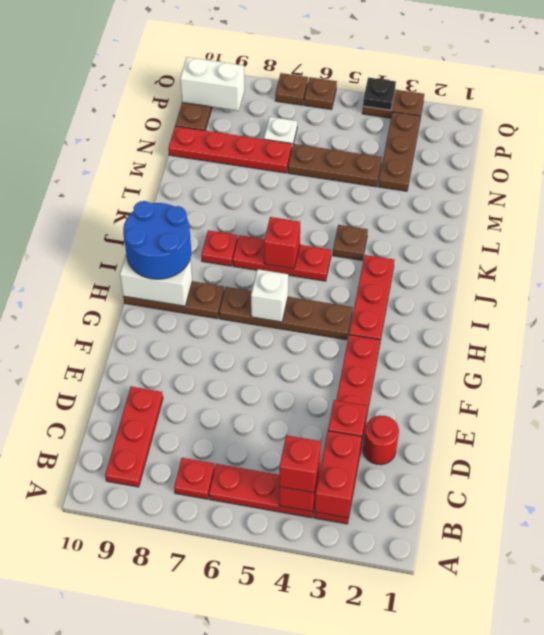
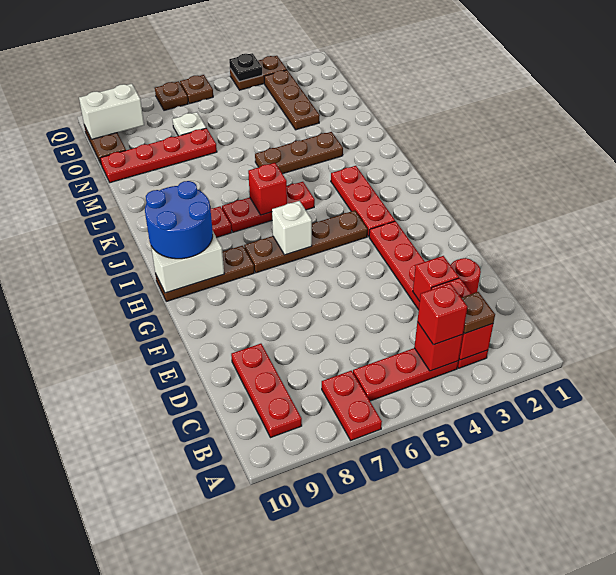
red 1x1 plate [174,458,215,499] -> red 1x2 plate [322,371,382,440]
brown 1x1 plate [333,225,368,260] -> brown 1x1 plate moved to [461,292,495,334]
brown 1x3 plate [288,144,382,187] -> brown 1x3 plate moved to [255,132,343,174]

